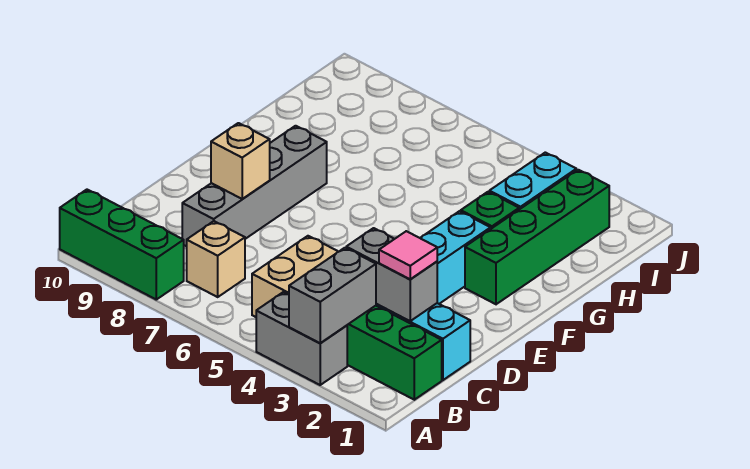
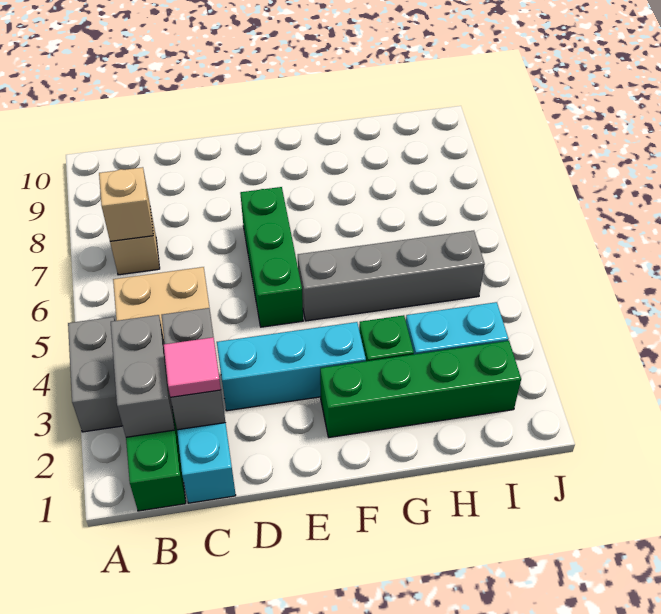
grey 1x2 brick [289,248,376,343] -> grey 1x2 brick turned to [111,315,175,437]
green 1x3 brick [60,190,184,300] -> green 1x3 brick moved to [240,187,303,327]
grey 1x4 brick [182,126,327,246] -> grey 1x4 brick moved to [298,231,485,321]
tan 1x1 brick [211,123,270,199] -> tan 1x1 brick moved to [99,167,153,241]

